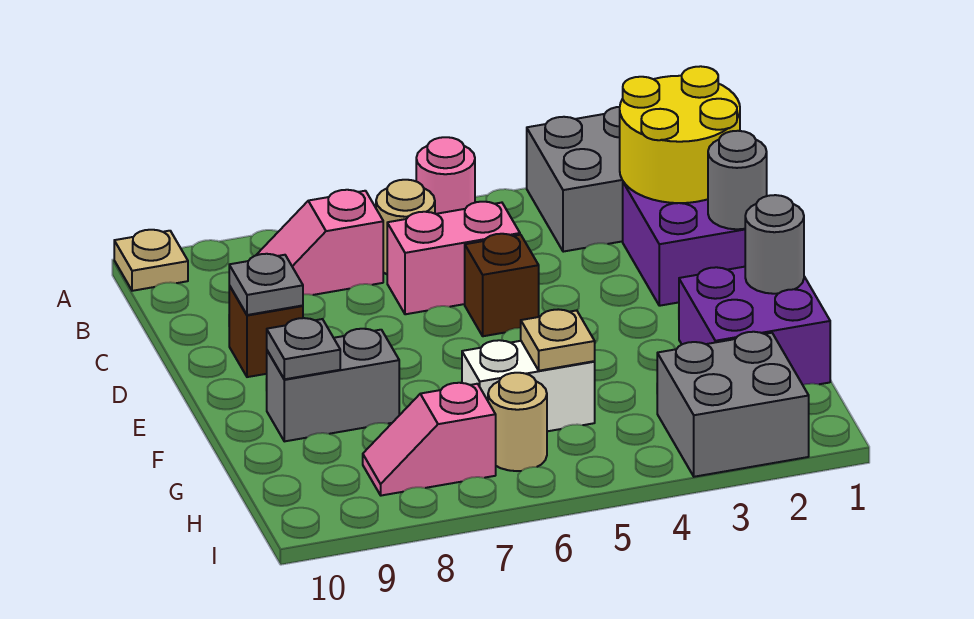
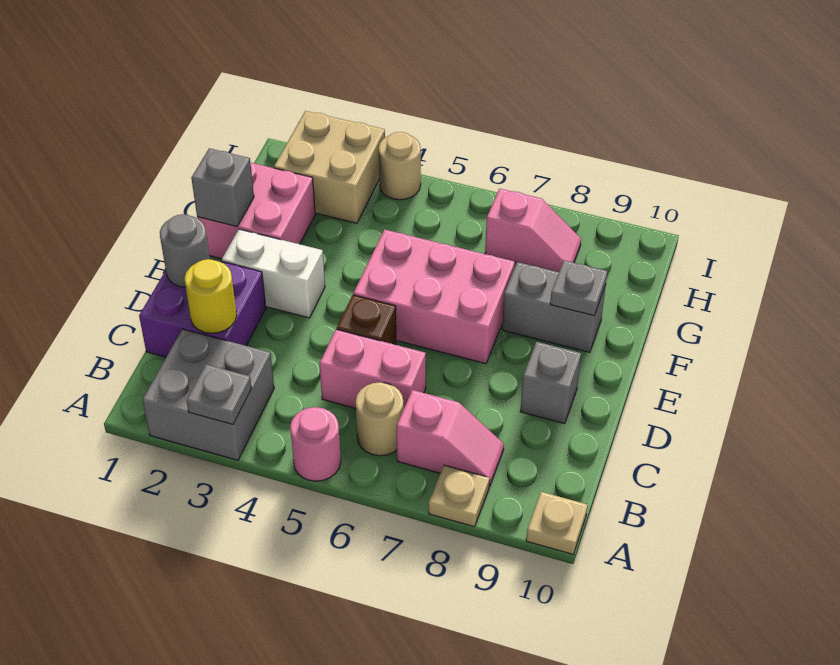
yellow 2x2 round brick [620,66,740,203] -> yellow 1x1 round brick [185,259,237,333]
brown 1x1 brick [229,285,303,377] -> grey 1x1 brick [520,342,581,424]
grey 1x1 plate [229,254,303,315] -> grey 1x1 plate moved to [187,365,252,424]
none -> pink 2x3 brick [353,230,515,364]
purple 2x2 brick [679,267,830,385] -> pink 2x2 brick [197,162,315,259]
grey 1x1 round brick [745,195,804,294] -> grey 1x1 brick [191,148,254,227]
white 1x2 brick [462,340,595,431] -> white 1x2 brick moved to [222,229,325,318]
tan 1x1 plate [521,309,595,371] -> tan 1x1 plate moved to [429,465,490,527]
grey 2x2 brick [657,332,809,477] -> tan 2x2 brick [274,111,385,223]
tan 1x1 round brick [488,373,547,471] -> tan 1x1 round brick moved to [379,132,421,200]

